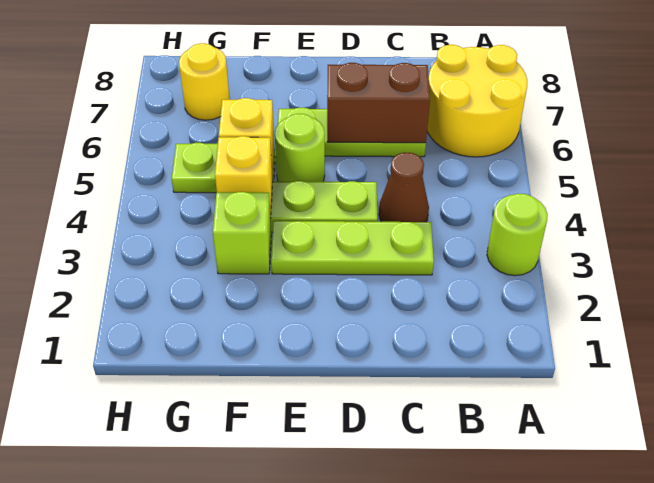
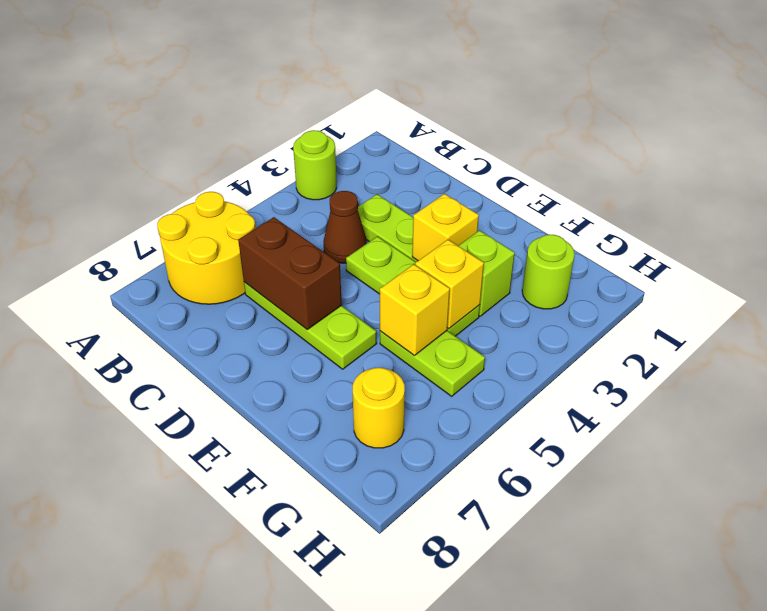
none -> yellow 1x1 brick [412,194,479,261]
lime 1x1 round brick [275,114,325,182] -> lime 1x1 round brick moved to [522,234,575,309]

